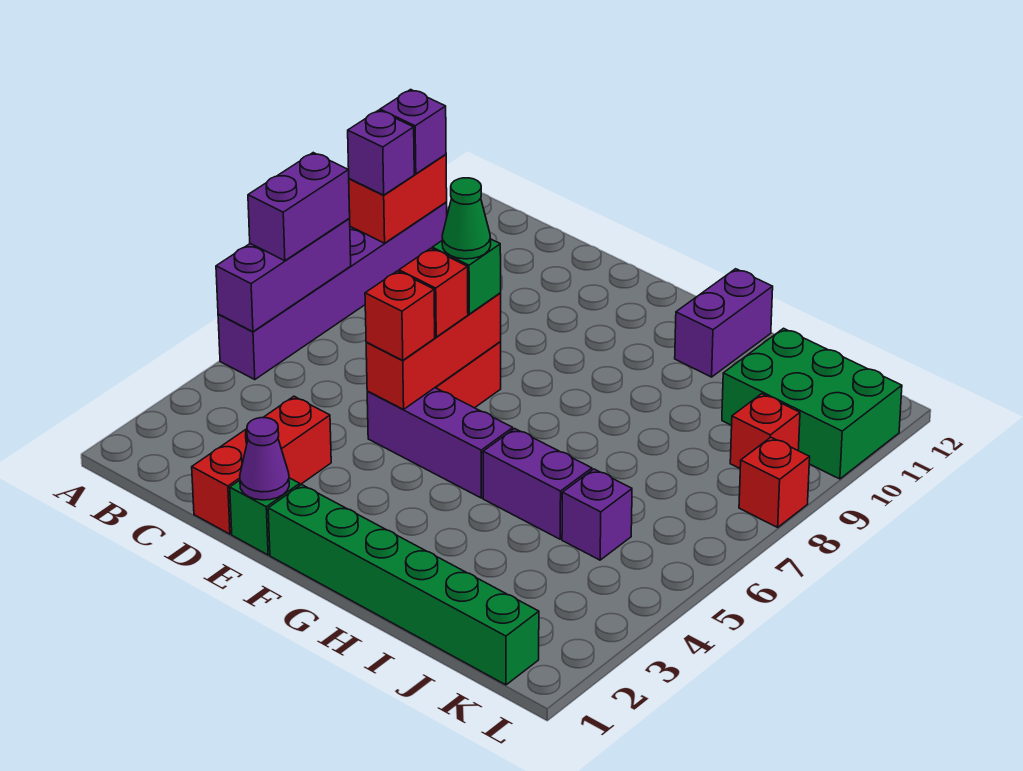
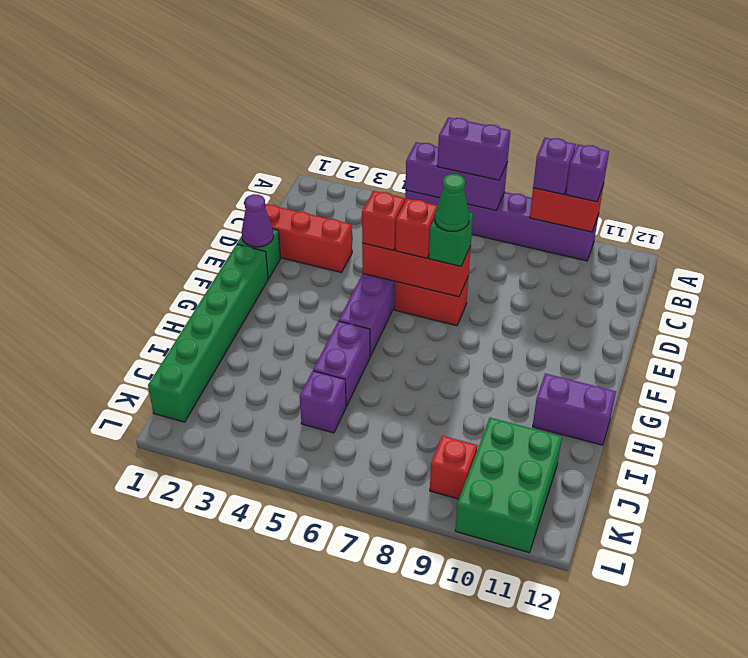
red 1x1 brick [739,437,810,527] -> none

